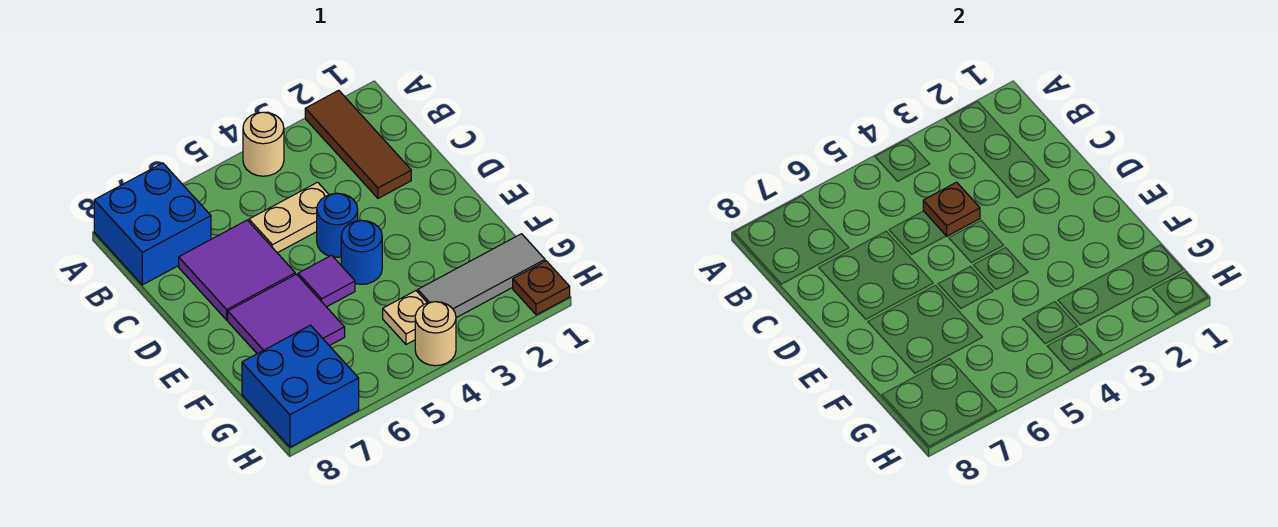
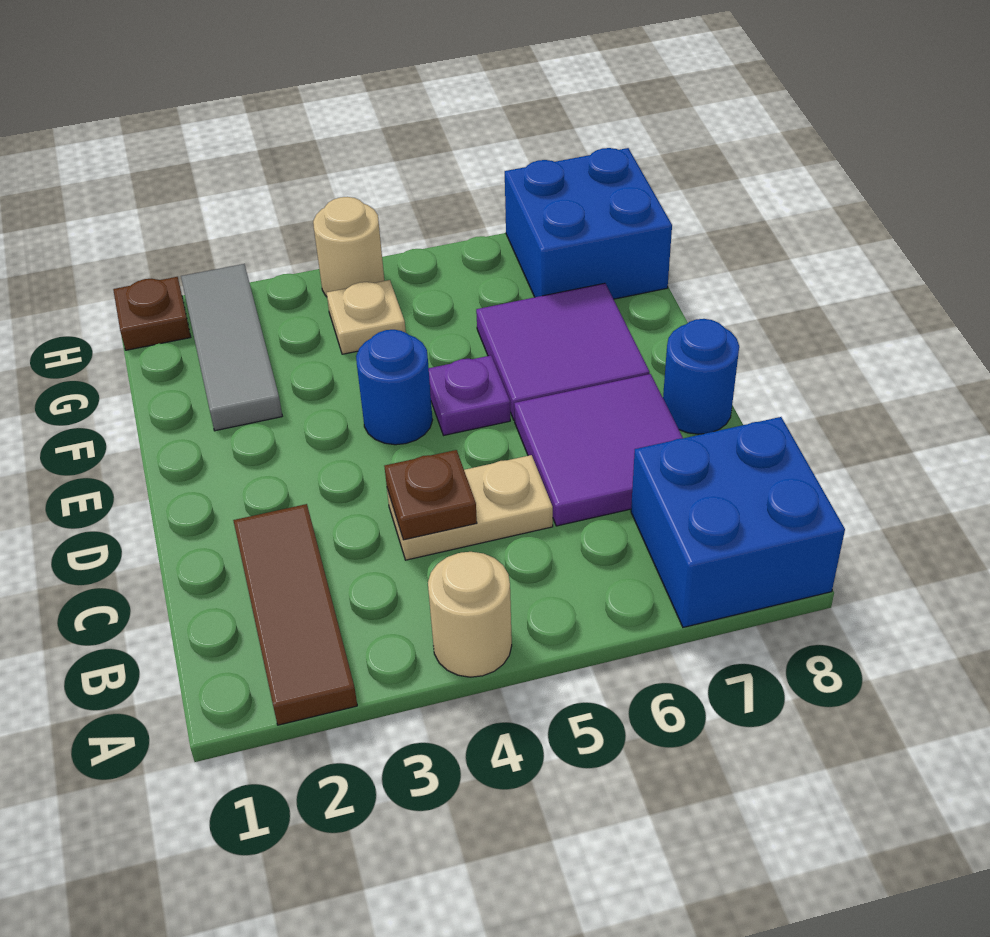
blue 1x1 round brick [317,193,358,257] -> blue 1x1 round brick moved to [663,319,739,434]
purple 1x1 tile [298,255,355,307] -> purple 1x1 plate [429,355,510,435]
grey 1x3 tile [418,234,545,318] -> grey 1x3 tile turned to [181,264,282,431]

